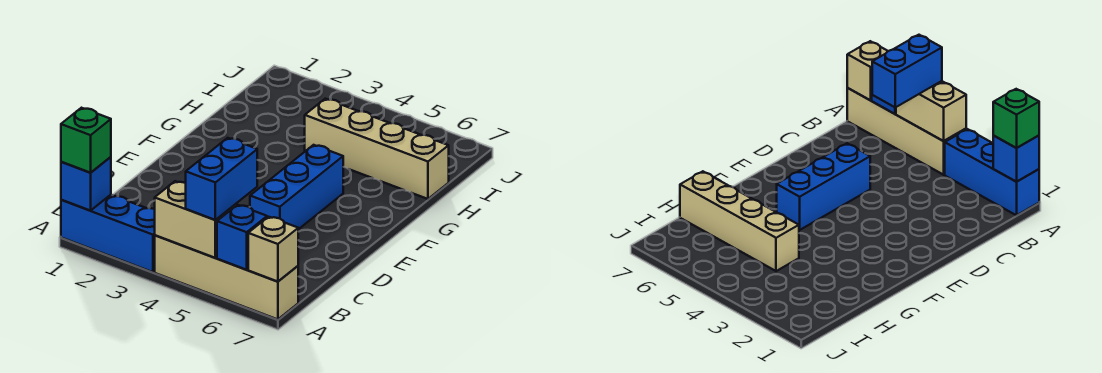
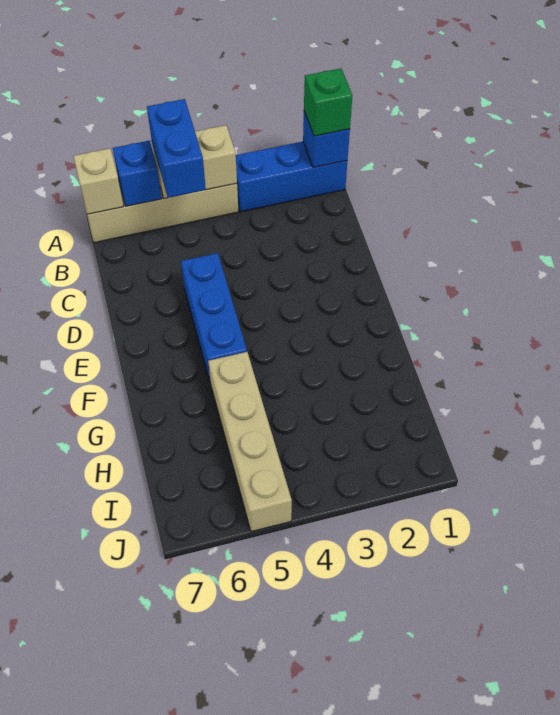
tan 1x4 brick [305,99,449,199] -> tan 1x4 brick turned to [208,352,292,532]

